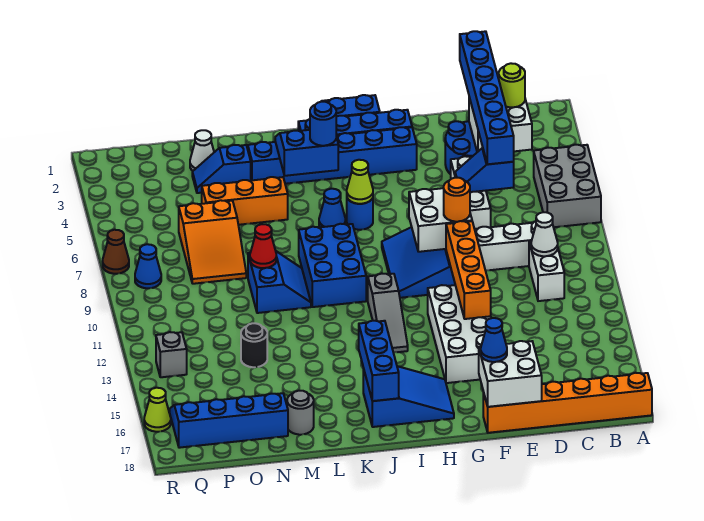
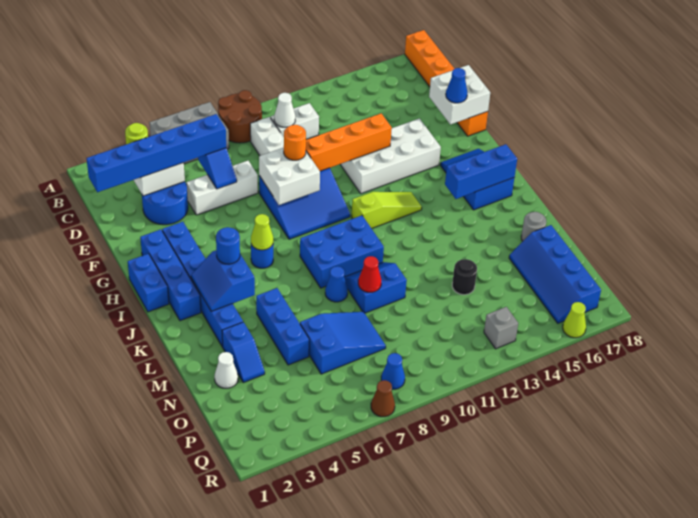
none -> brown 2x2 round brick [218,90,262,143]
grey 1x3 slope [368,274,408,353] -> lime 1x3 slope [352,192,422,229]
blue 1x1 cone [319,189,346,227] -> blue 1x1 cone moved to [325,266,348,302]
orange 1x3 brick [202,177,288,225] -> blue 1x3 brick [256,288,309,365]
orange 2x3 slope [179,200,246,284] -> blue 2x3 slope [300,312,386,374]

